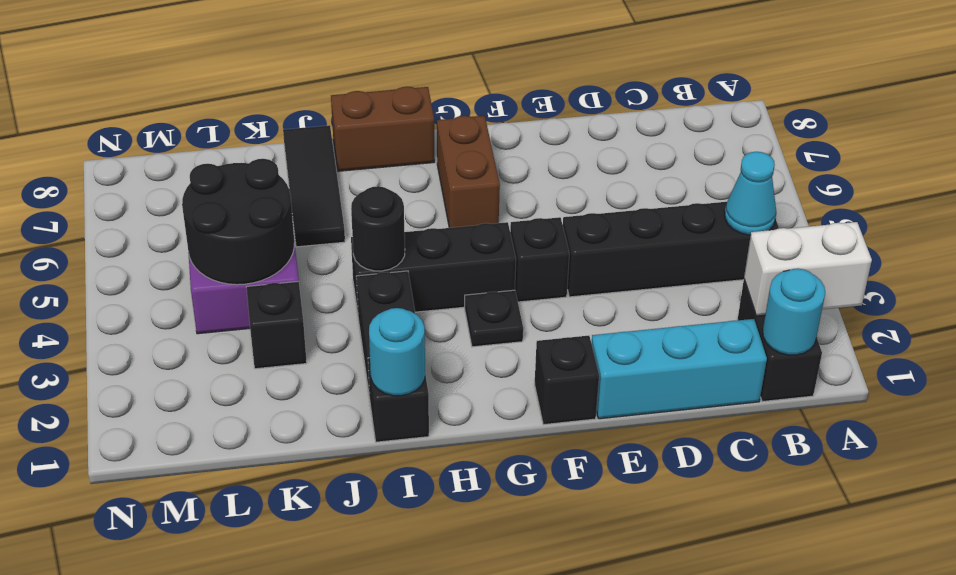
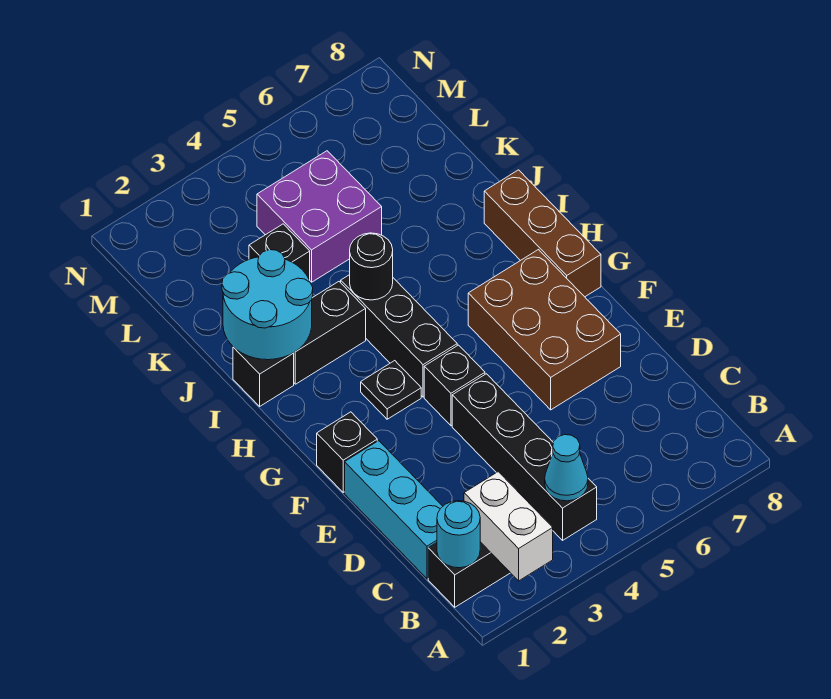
brown 1x2 brick [437,116,500,228] -> brown 2x3 brick [468,250,621,410]
brown 1x2 brick [331,87,435,171] -> brown 1x3 brick [484,170,601,297]
cyan 1x1 round brick [369,308,425,396] -> cyan 2x2 round brick [222,250,313,360]
black 1x3 tile [283,125,345,247] -> none
black 2x2 round brick [182,159,294,285] -> none

